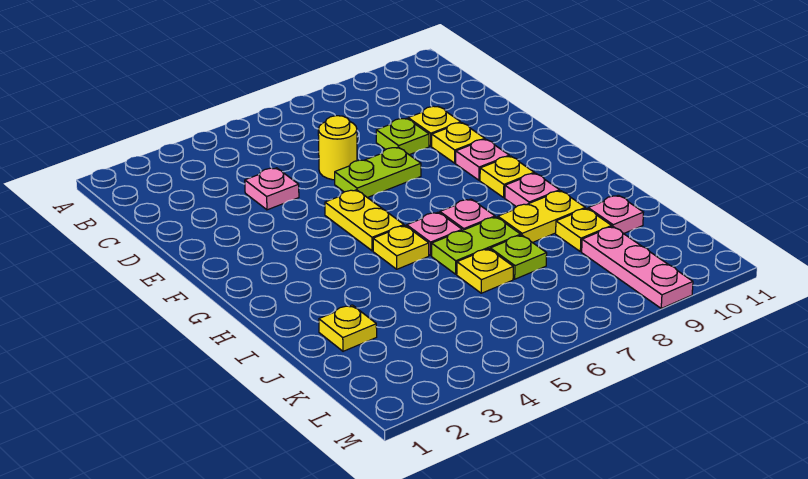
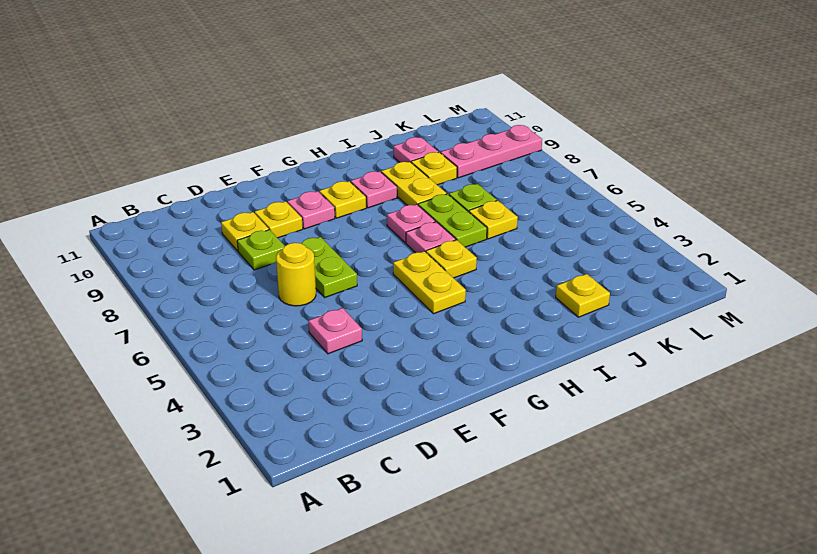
yellow 1x2 plate [325,190,404,251] -> yellow 1x2 plate turned to [393,251,466,314]

